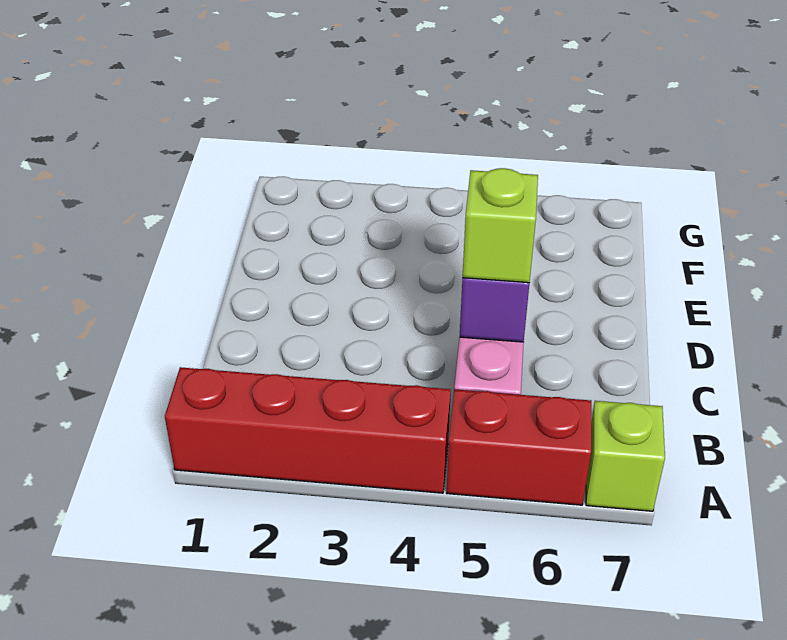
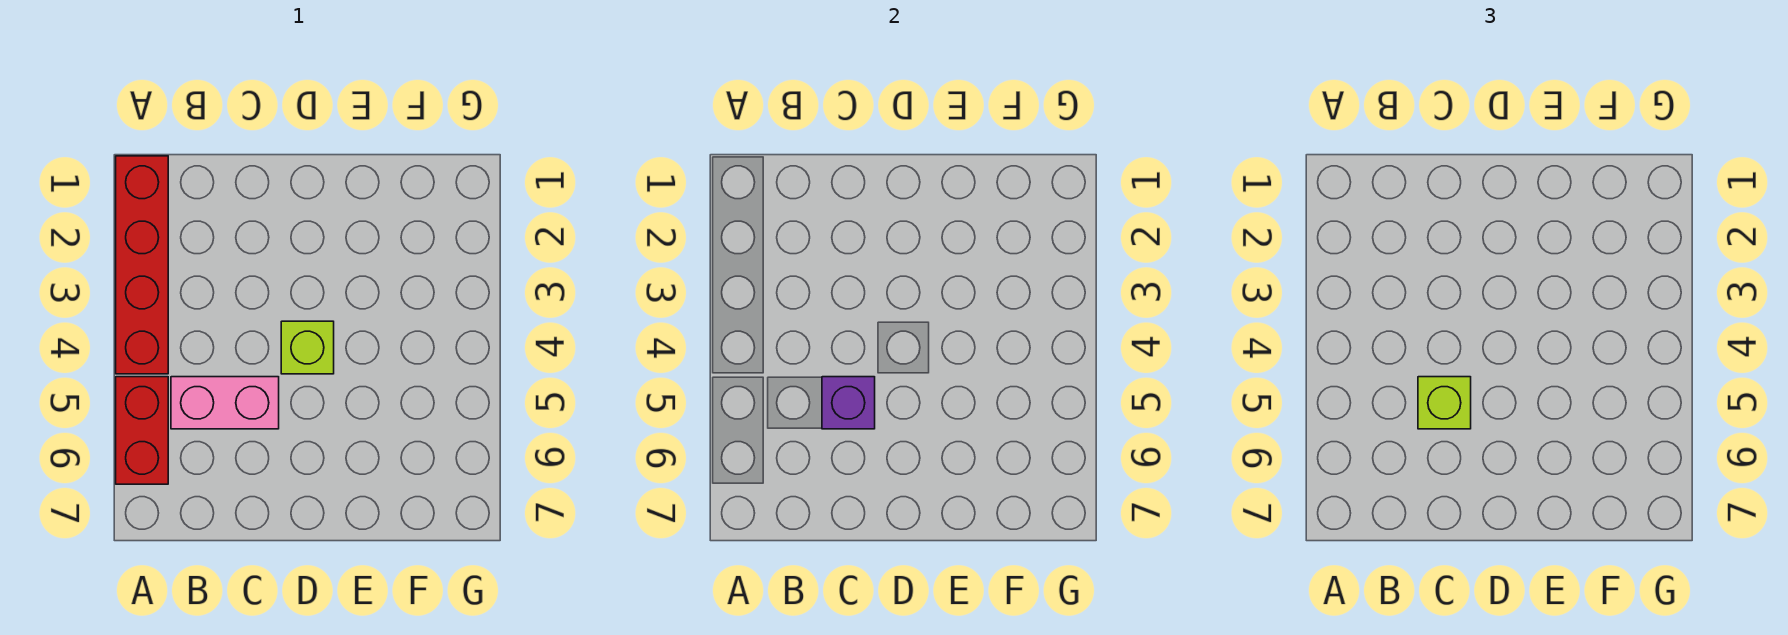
lime 1x1 brick [586,401,665,511] -> lime 1x1 brick moved to [281,321,334,374]

